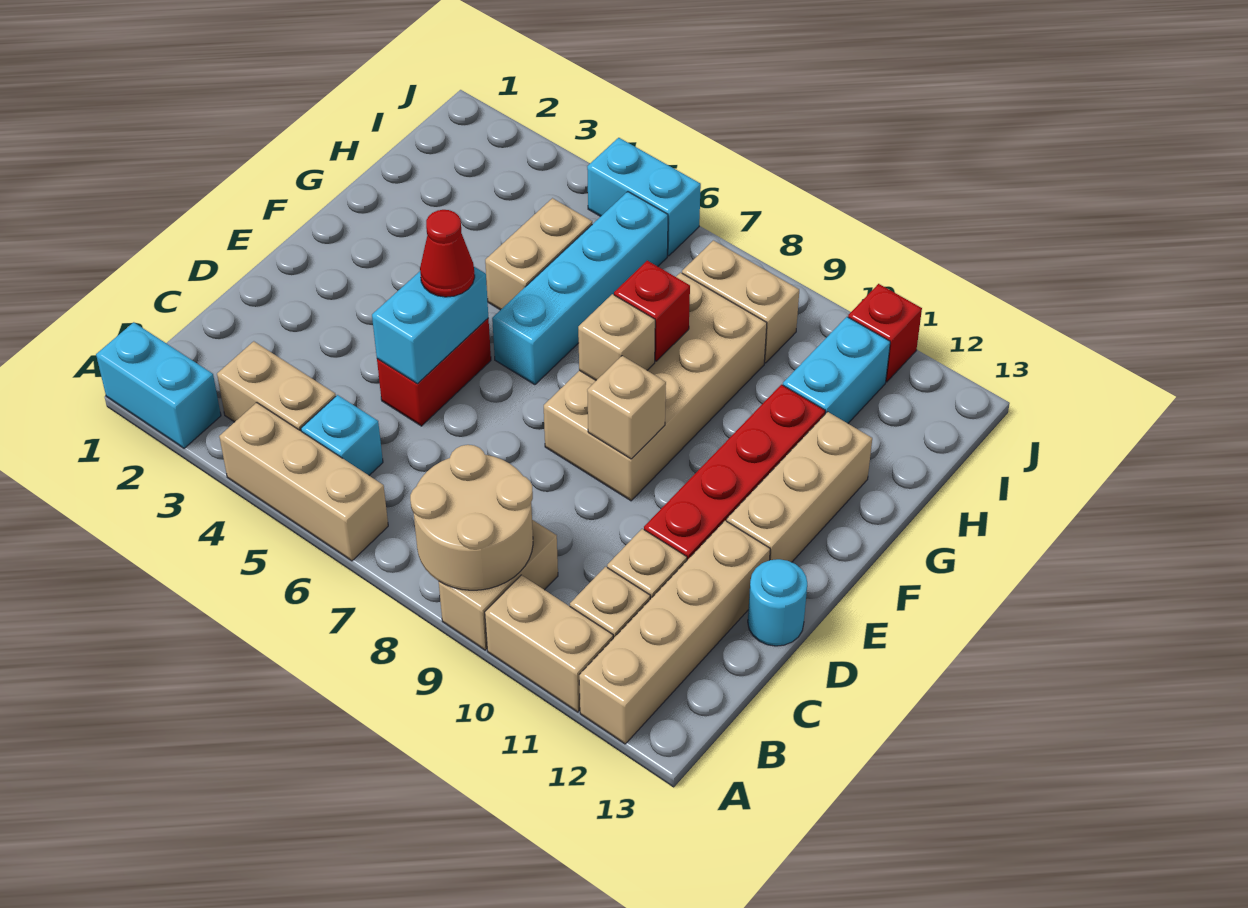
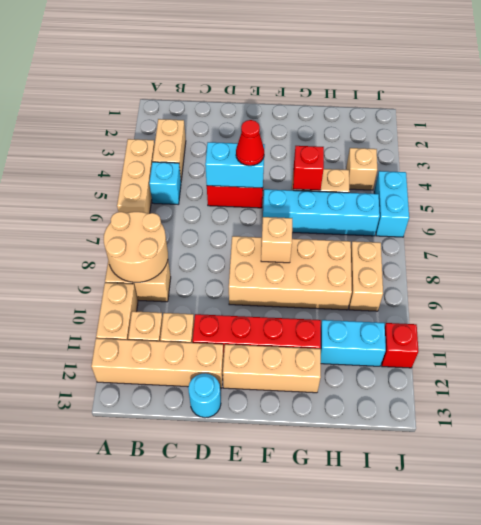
cyan 1x2 brick [96,322,221,448] -> none
tan 1x1 brick [587,356,666,459] -> tan 1x1 brick moved to [346,148,377,190]
red 1x1 brick [614,261,690,361] -> red 1x1 brick moved to [293,146,324,190]

